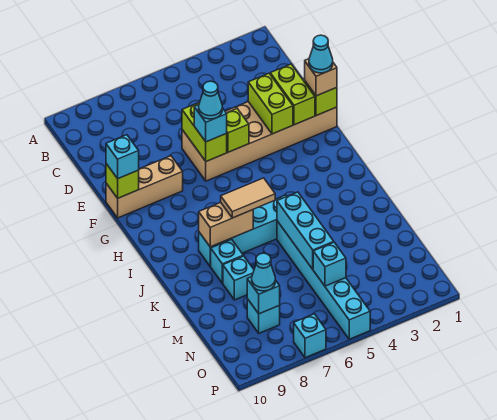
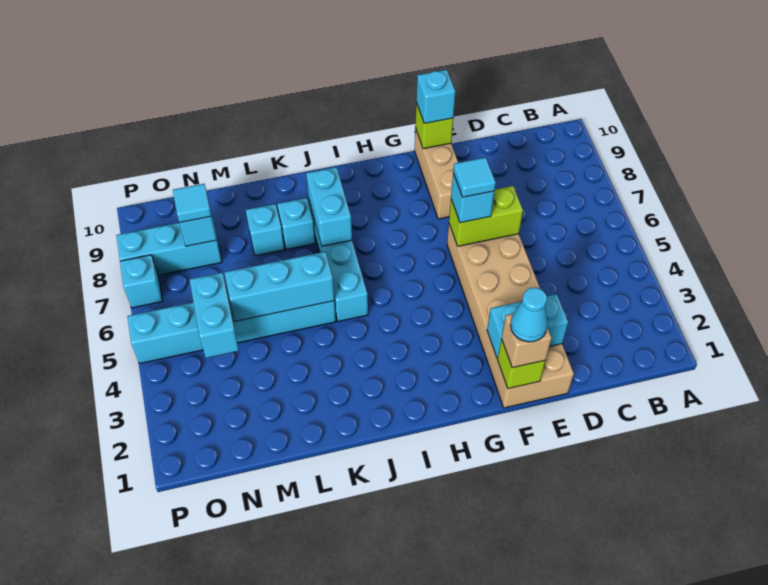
lime 1x2 brick [270,64,315,125] -> cyan 1x2 brick [487,294,568,358]
lime 1x2 brick [248,73,293,134] -> none
lime 1x1 brick [226,109,249,152] -> none
cyan 1x1 cone [199,81,222,119] -> cyan 1x1 tile [453,157,496,197]
tan 1x2 tile [221,178,275,218] -> none
tan 1x2 brick [199,202,253,247] -> cyan 1x2 brick [306,167,352,246]
cyan 1x1 brick [313,242,346,286] -> cyan 1x2 brick [189,273,239,358]
cyan 1x1 brick [247,299,280,333] -> cyan 1x3 brick [116,223,222,275]
cyan 1x1 cone [252,253,275,291] -> cyan 1x1 tile [173,184,211,223]

